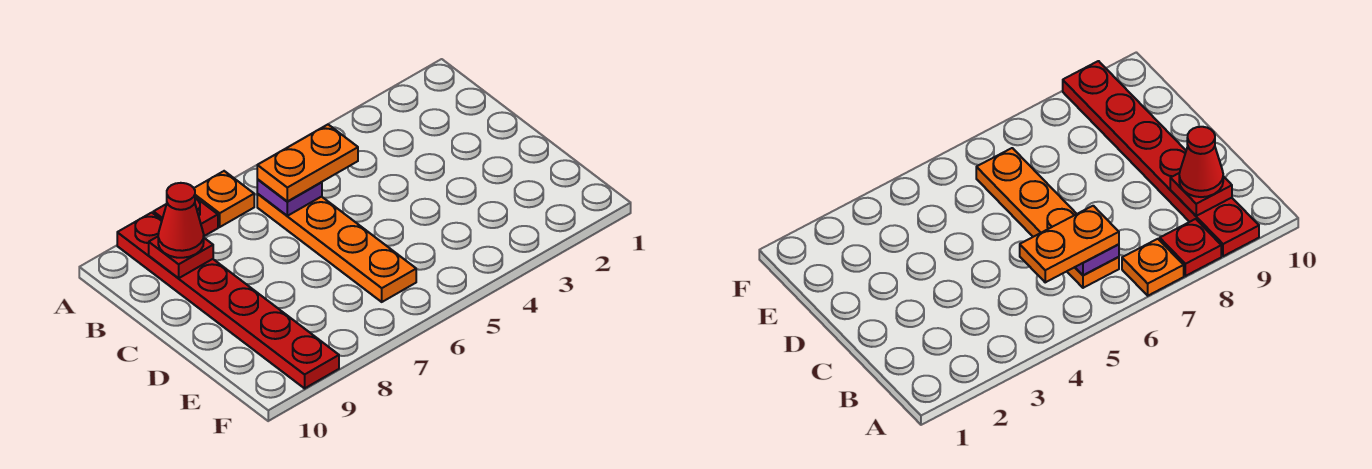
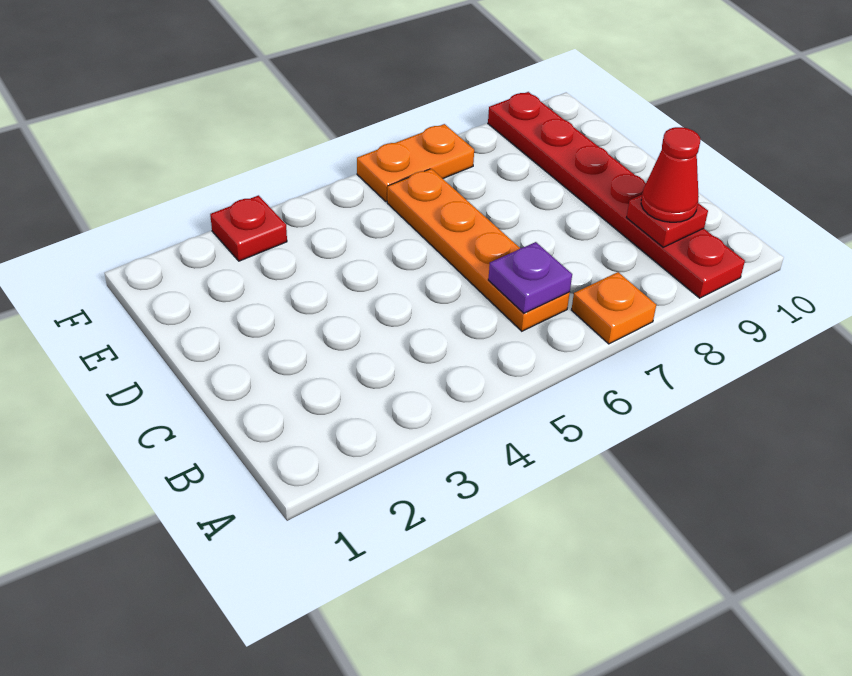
red 1x1 plate [153,197,218,236] -> red 1x1 plate moved to [210,195,287,261]
orange 1x2 plate [257,125,358,201] -> orange 1x2 plate moved to [357,124,474,202]

